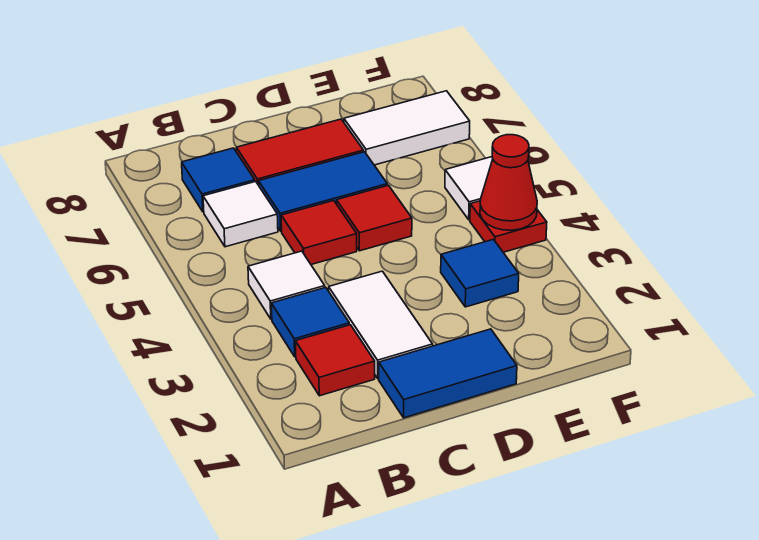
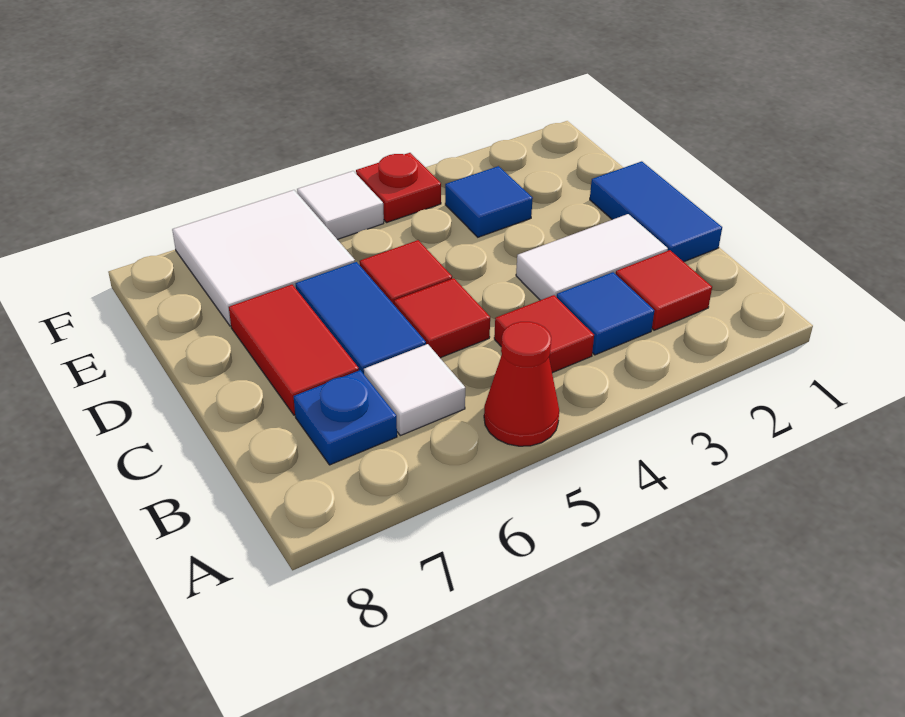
white 1x1 tile [248,251,325,319] -> red 1x1 tile [494,295,594,373]
blue 1x1 tile [182,148,255,212] -> blue 1x1 plate [294,370,397,465]
white 1x2 tile [344,91,470,165] -> white 2x2 tile [172,190,355,326]
red 1x1 cone [480,135,537,230] -> red 1x1 cone moved to [484,322,559,446]

